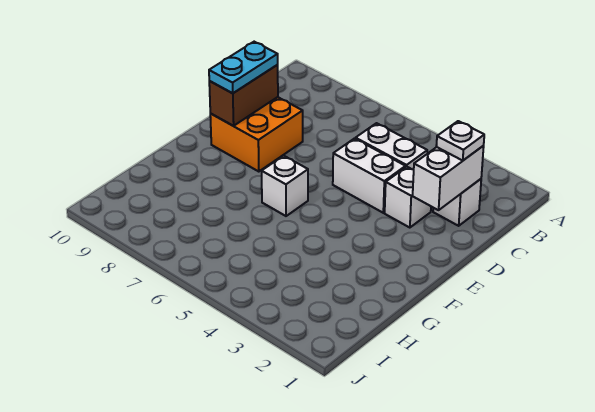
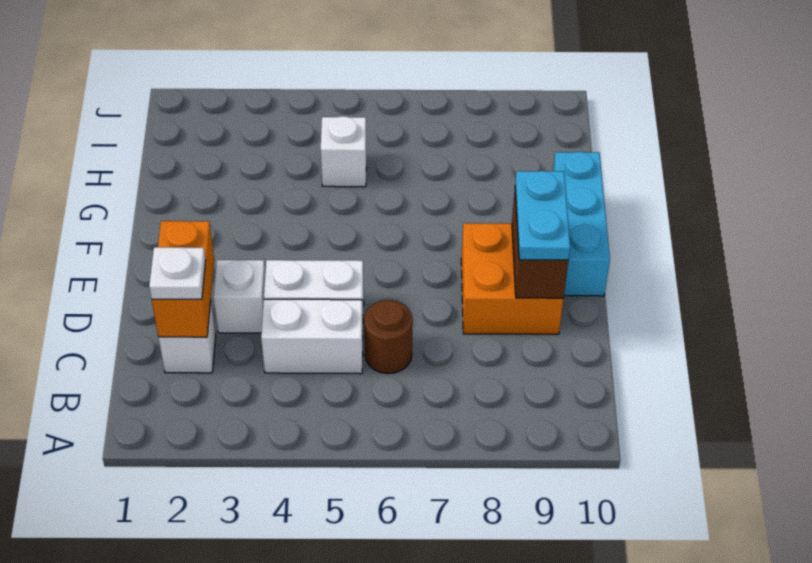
white 1x2 brick [413,146,484,210] -> orange 1x2 brick [152,221,214,337]
none -> brown 1x1 round brick [364,300,413,374]
none -> cyan 1x3 brick [553,152,610,296]
white 1x1 brick [262,156,308,216] -> white 1x1 brick moved to [321,116,366,187]

